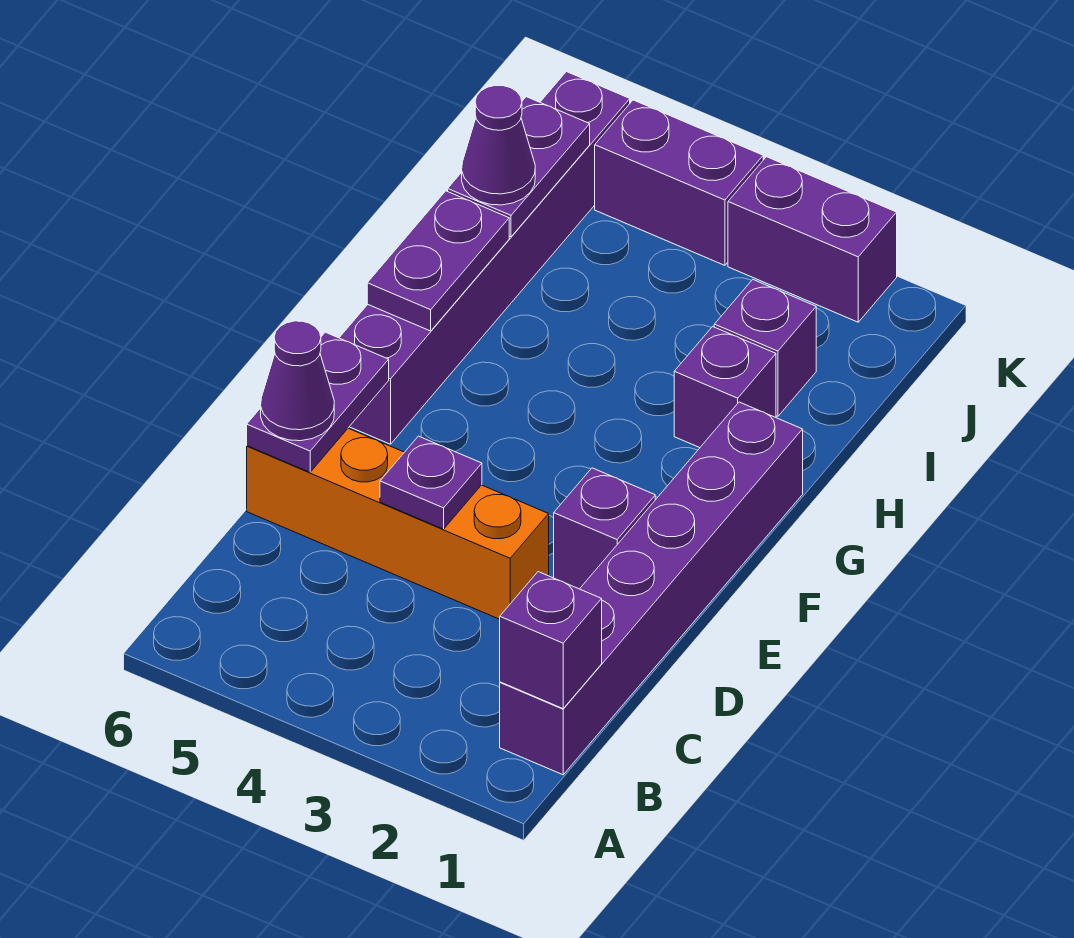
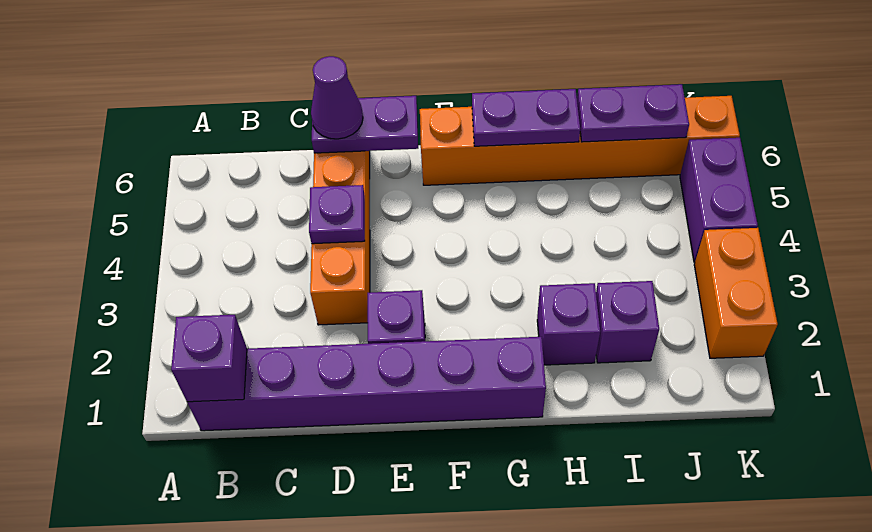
purple 1x6 brick [339,72,630,444] -> orange 1x6 brick [420,96,740,185]
purple 1x1 cone [462,85,535,205] -> none
purple 1x2 brick [728,157,897,322] -> orange 1x2 brick [694,228,778,358]

